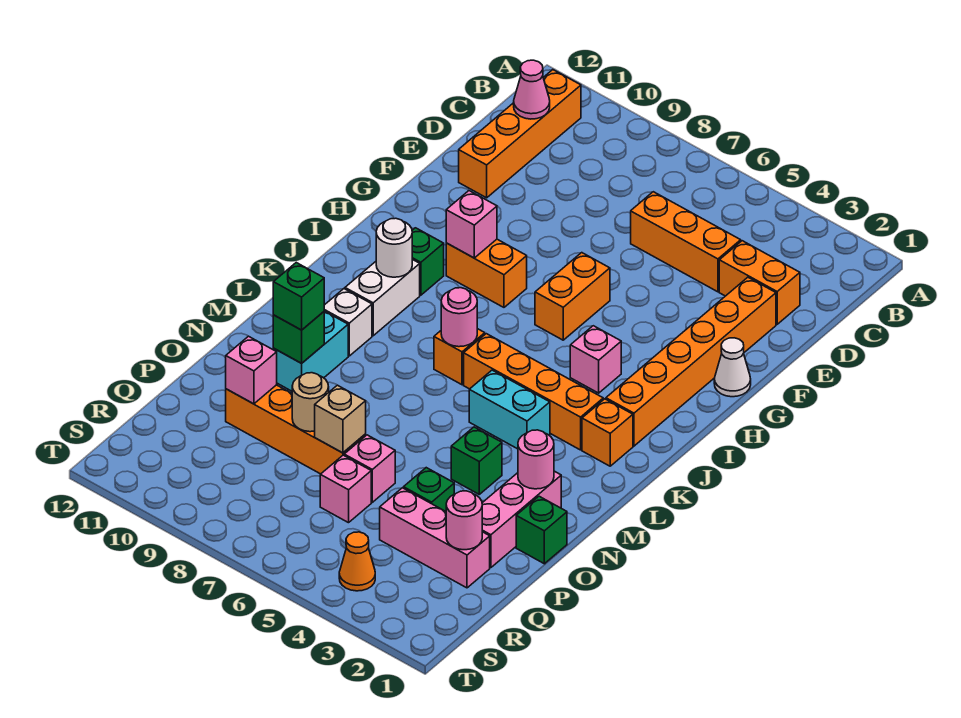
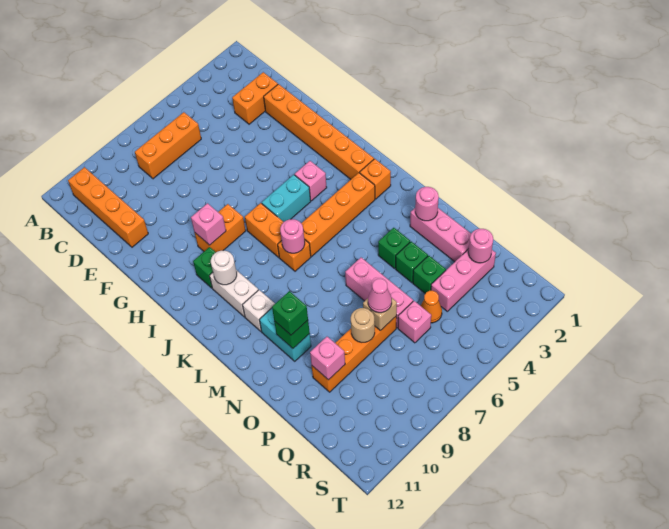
pink 1x1 cone [514,60,550,119] -> pink 1x1 cone moved to [368,279,392,313]
orange 1x3 brick [631,192,741,292] -> orange 1x3 brick moved to [135,112,201,179]
white 1x1 cone [714,338,751,397] -> none
orange 1x2 brick [535,253,610,340] -> orange 1x2 brick moved to [245,203,283,257]
cyan 1x2 brick [469,370,550,449] -> cyan 1x2 brick moved to [262,175,311,222]
green 1x1 brick [516,496,567,564] -> green 1x1 brick moved to [396,241,428,283]
pink 1x1 brick [344,435,395,502] -> pink 1x3 brick [345,258,413,328]
orange 1x1 cone [339,532,375,591] -> orange 1x1 cone moved to [421,291,442,323]

